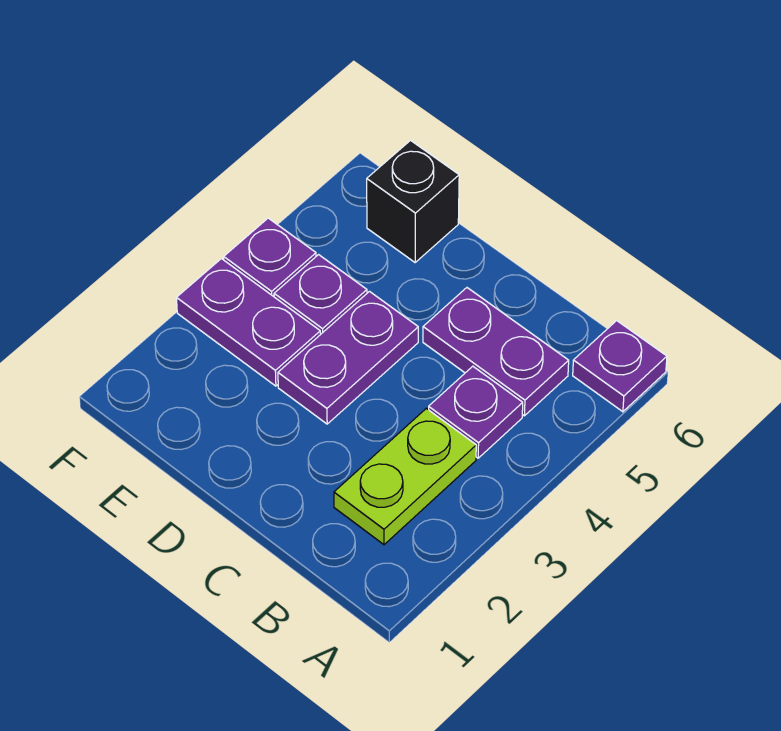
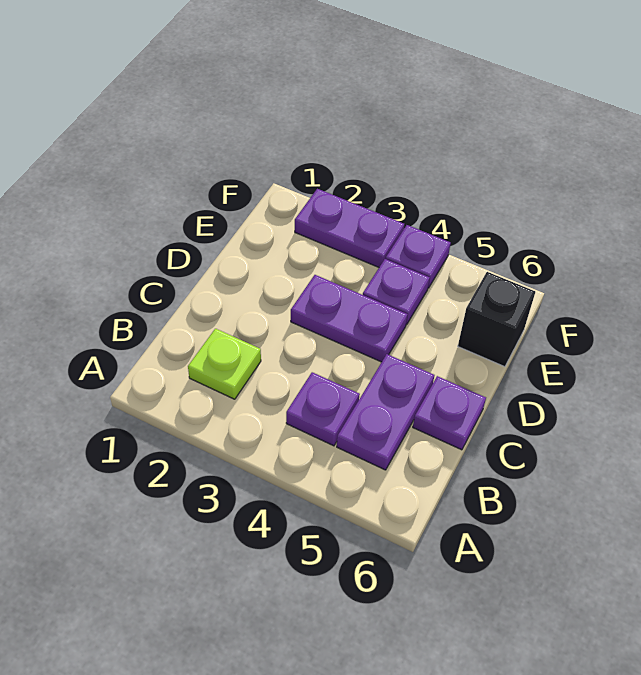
purple 1x1 plate [573,321,667,412] -> purple 1x1 plate moved to [413,376,486,450]
lime 1x2 plate [334,408,476,545] -> lime 1x1 plate [188,329,261,399]
purple 1x2 plate [177,259,320,386] -> purple 1x2 plate turned to [295,189,404,267]

